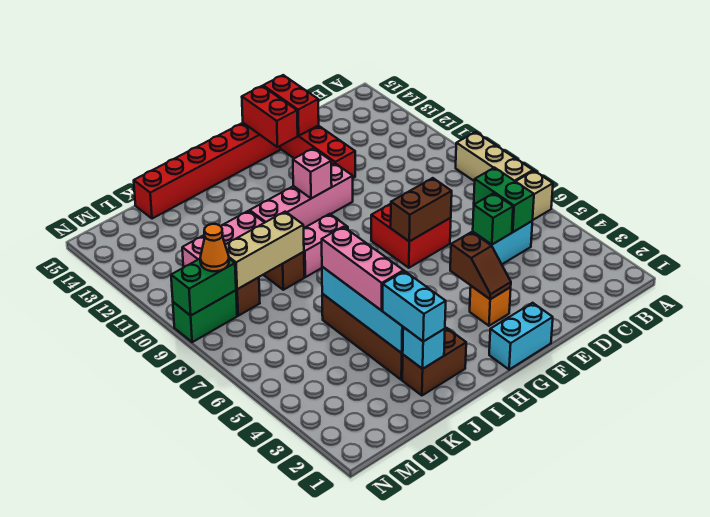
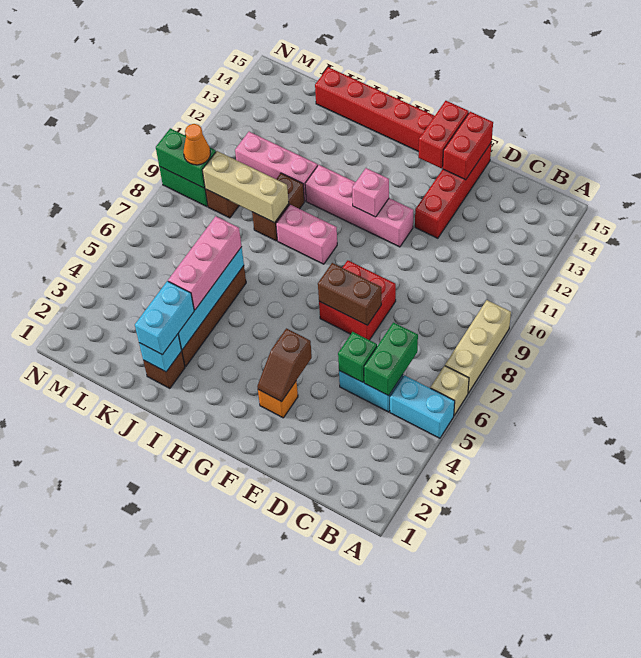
cyan 1x2 brick [489,303,553,370] -> cyan 1x2 brick moved to [390,375,455,438]
brown 1x2 brick [402,328,466,395] -> brown 1x1 brick [143,351,185,388]

